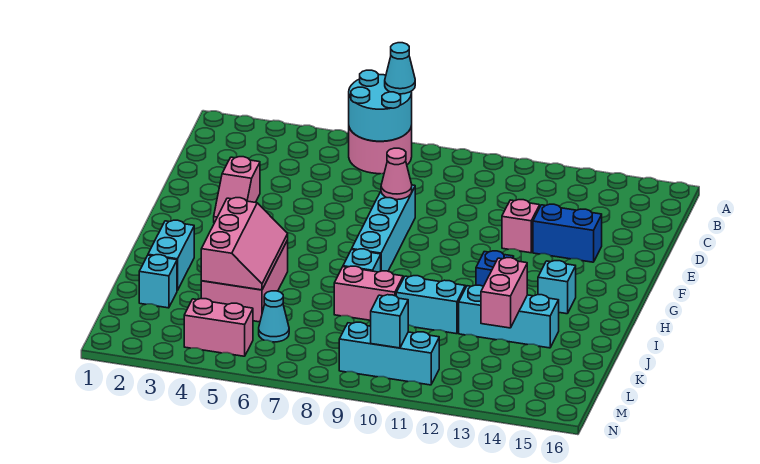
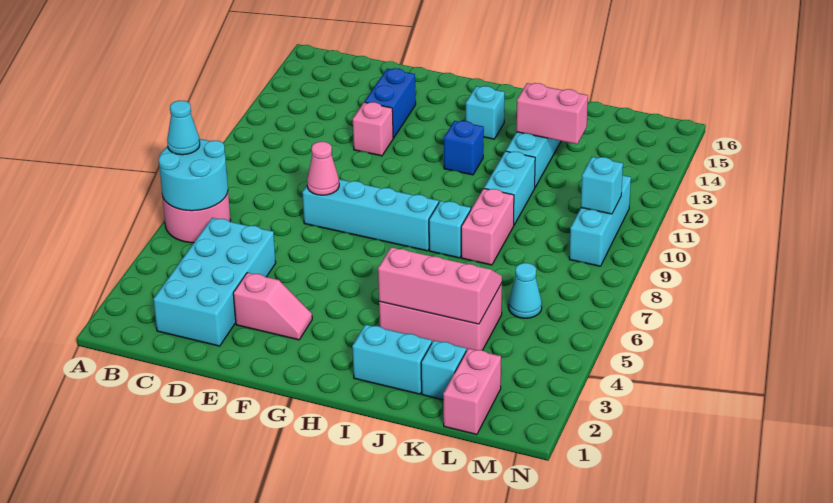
none -> cyan 2x4 brick [153,218,276,346]
pink 1x2 brick [184,299,253,356] -> pink 1x2 brick moved to [443,348,501,435]

